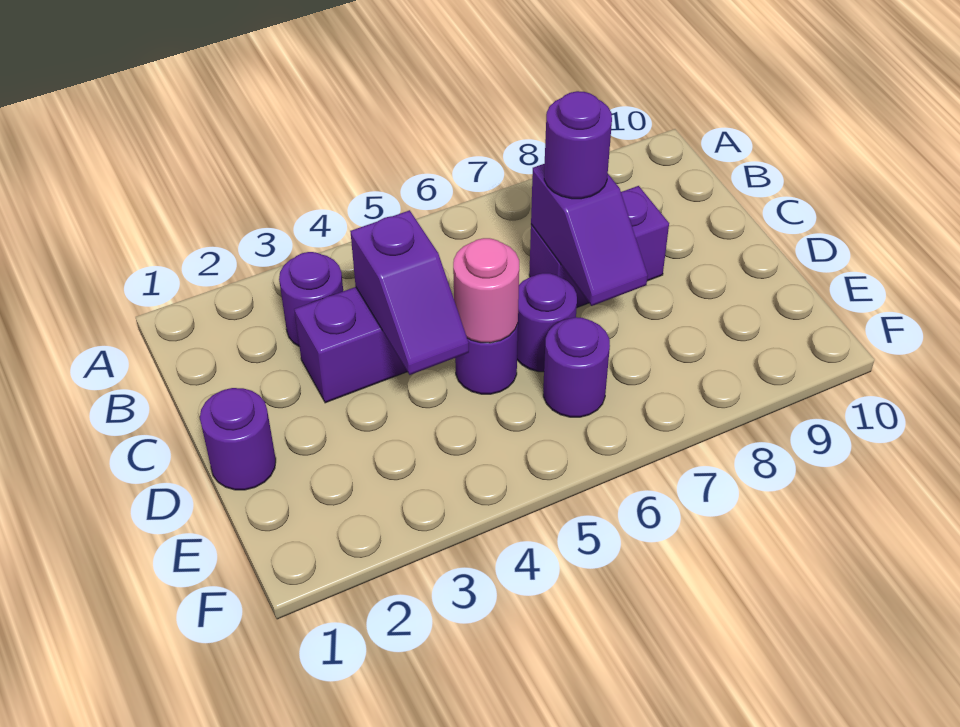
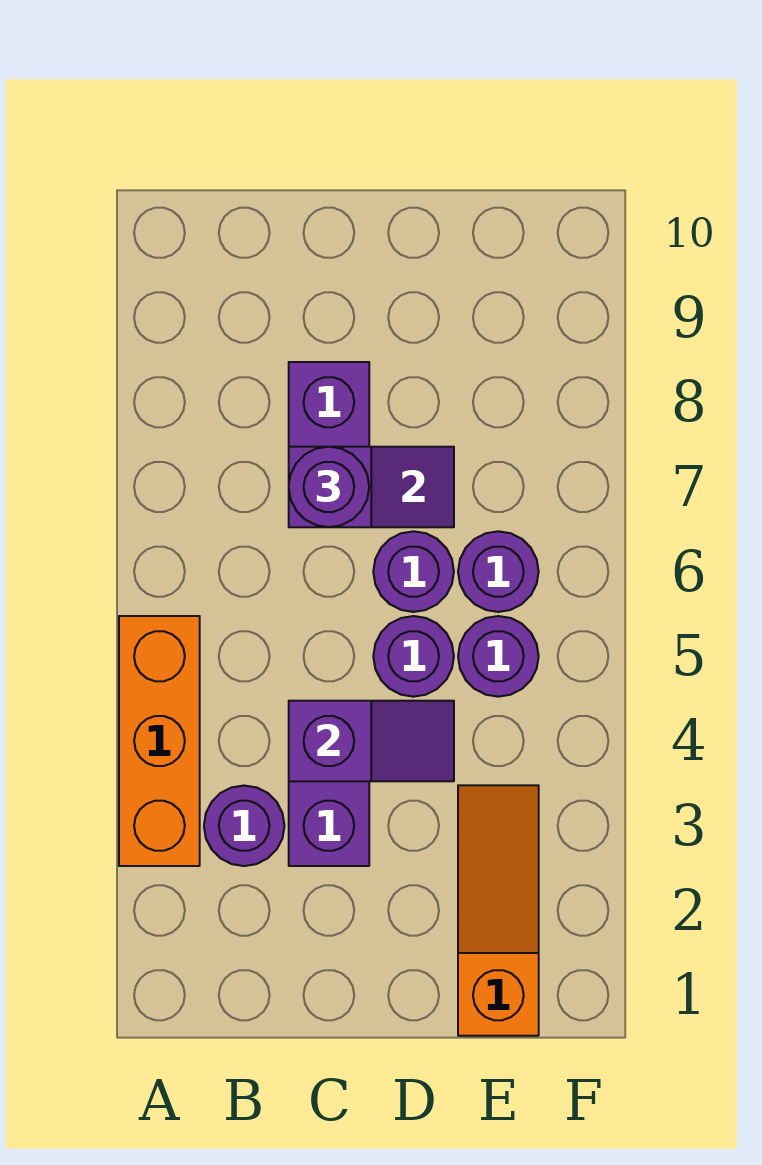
none -> orange 1x3 brick [119,616,200,866]
purple 1x1 round brick [200,388,276,490] -> purple 1x1 round brick moved to [458,616,539,697]
pink 1x1 round brick [453,238,519,343] -> none
none -> orange 1x3 slope [458,785,539,1036]

